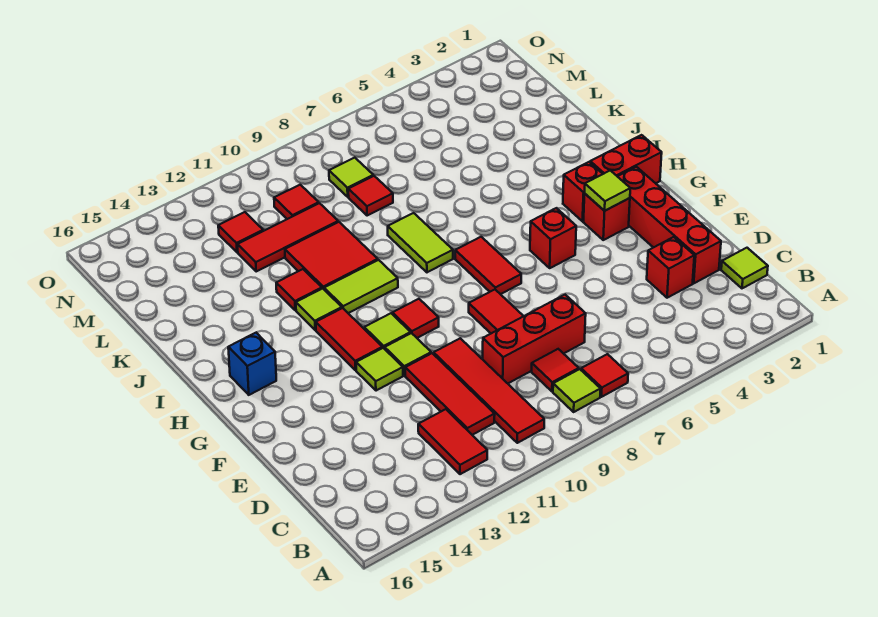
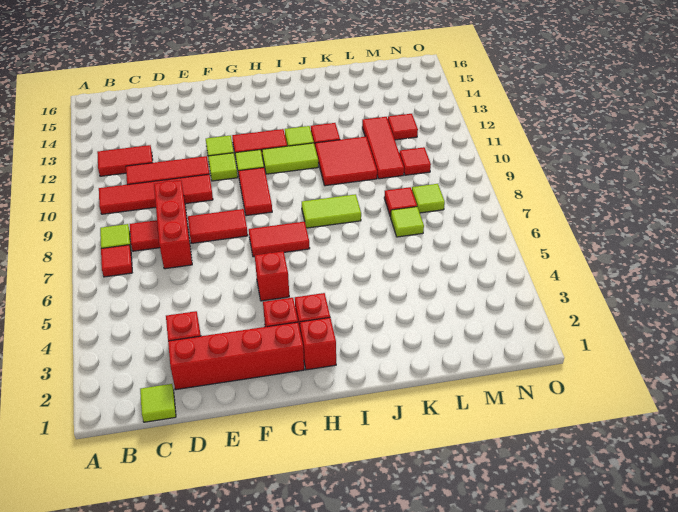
lime 1x1 tile [585,170,630,211] -> lime 1x1 tile moved to [391,207,424,237]
red 1x1 tile [392,299,439,338] -> red 1x2 tile [238,168,272,216]
red 1x2 brick [590,135,662,183] -> red 1x1 brick [300,318,336,370]
blue 1x1 brick [228,333,276,395] -> none
lime 1x2 tile [324,260,398,313] -> lime 1x2 tile turned to [262,143,318,174]

